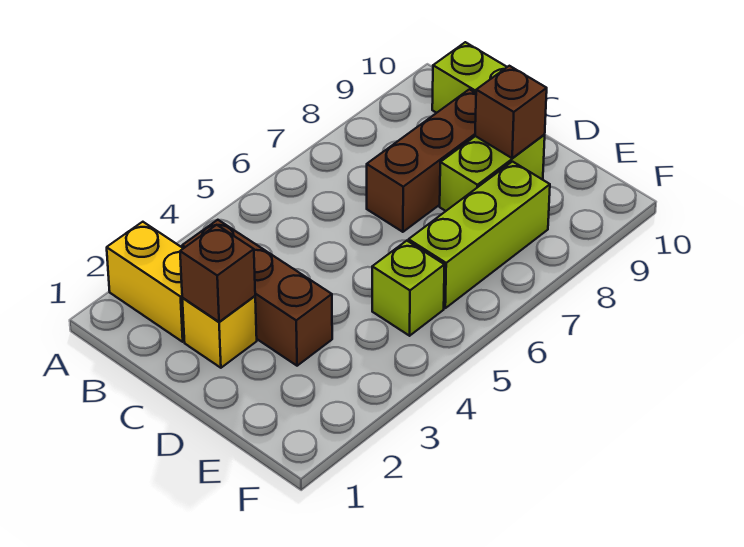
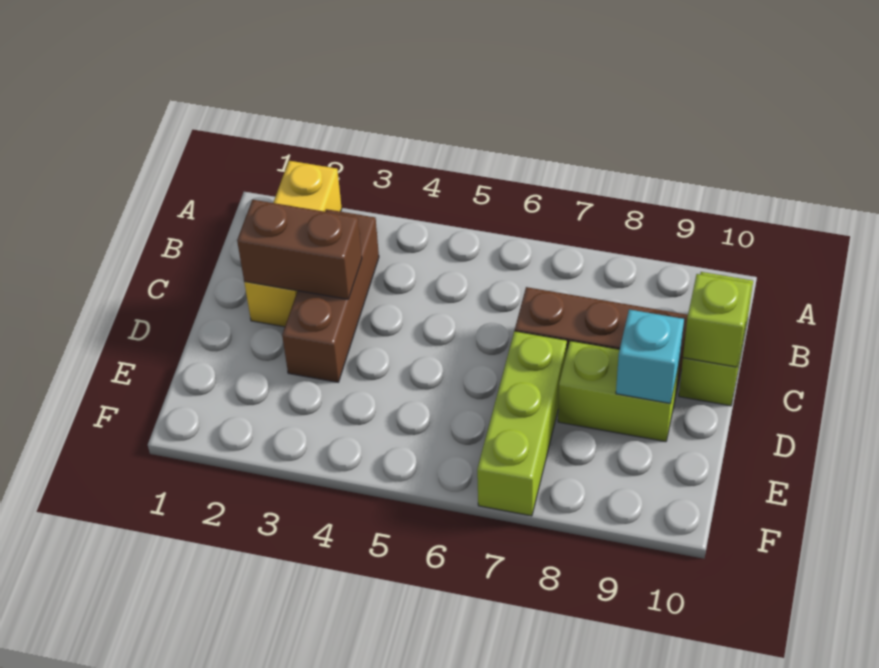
brown 1x1 brick [180,225,255,322] -> brown 1x2 brick [237,200,362,299]
brown 1x1 brick [475,66,547,158] -> cyan 1x1 brick [616,310,684,403]
lime 1x1 brick [372,241,444,336] -> lime 1x1 brick moved to [683,274,751,367]
lime 1x3 brick [409,162,550,308] -> lime 1x3 brick turned to [477,331,567,516]

